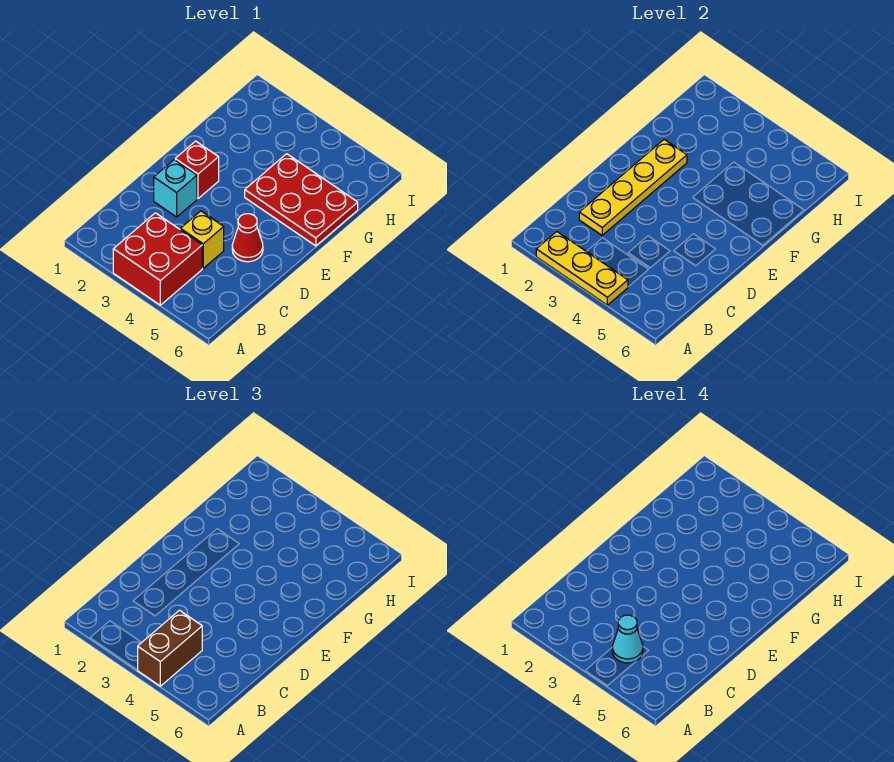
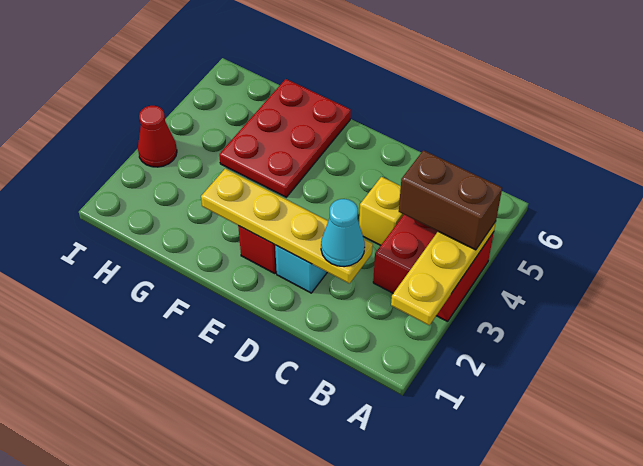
cyan 1x1 cone [612,615,643,663] -> cyan 1x1 cone moved to [321,199,365,267]
red 1x1 cone [232,214,263,262] -> red 1x1 cone moved to [138,106,177,167]

